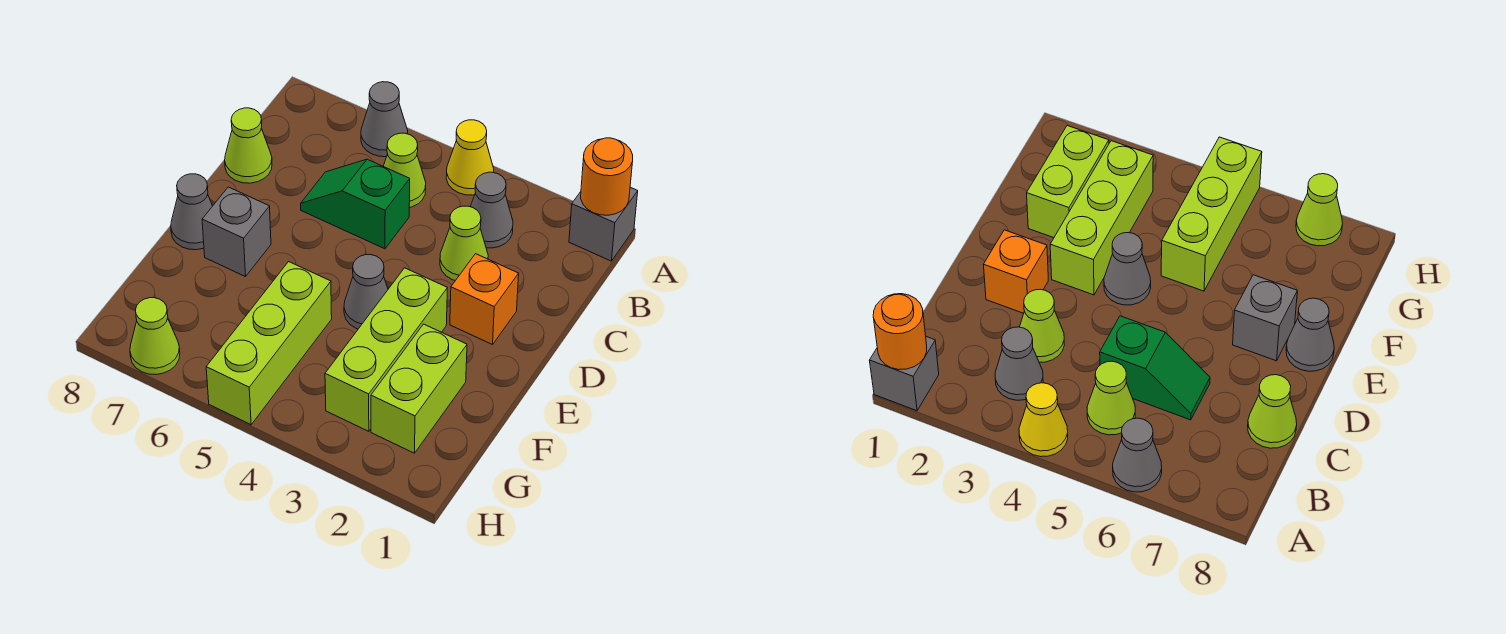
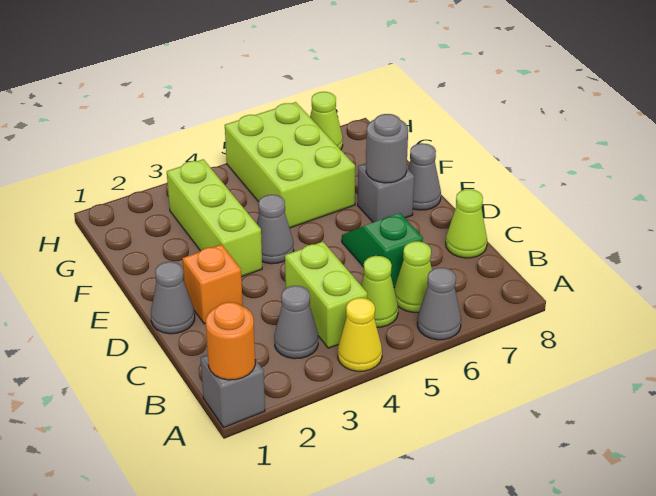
lime 1x1 cone [440,206,488,281] -> lime 1x1 cone moved to [394,241,432,312]
green 1x2 slope [301,159,410,249] -> green 1x2 slope turned to [342,213,423,288]
none -> grey 1x1 cone [151,262,195,334]
none -> grey 1x1 round brick [366,114,408,183]
lime 1x2 brick [371,324,467,453] -> lime 1x2 brick moved to [285,242,367,348]
lime 1x3 brick [206,262,332,425] -> lime 2x3 brick [225,102,355,228]

